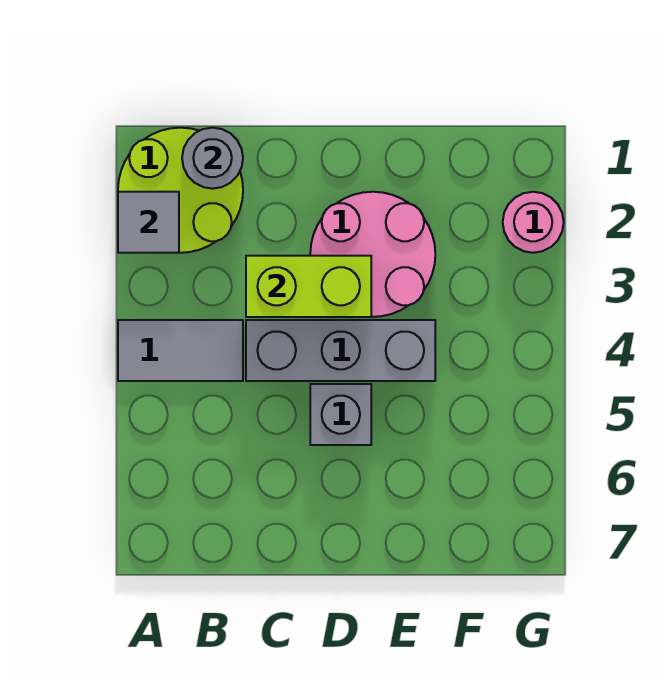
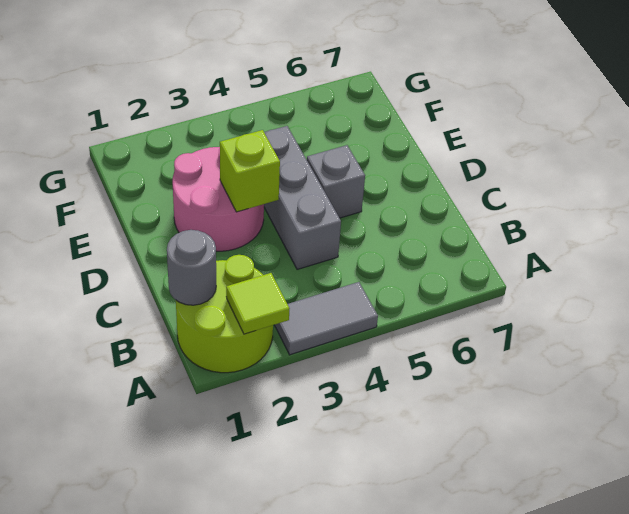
grey 1x1 tile [118,192,179,253] -> lime 1x1 tile [226,273,290,334]
grey 1x2 tile [118,320,243,381] -> grey 1x2 tile turned to [275,282,378,355]
lime 1x2 brick [246,256,371,317] -> lime 1x1 brick [220,130,280,212]
pink 1x1 round brick [503,192,564,253] -> none

